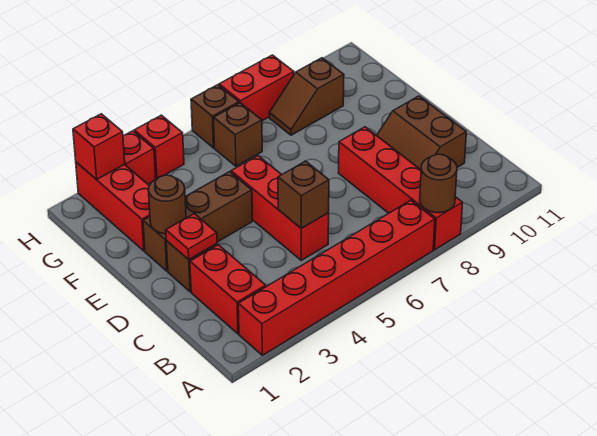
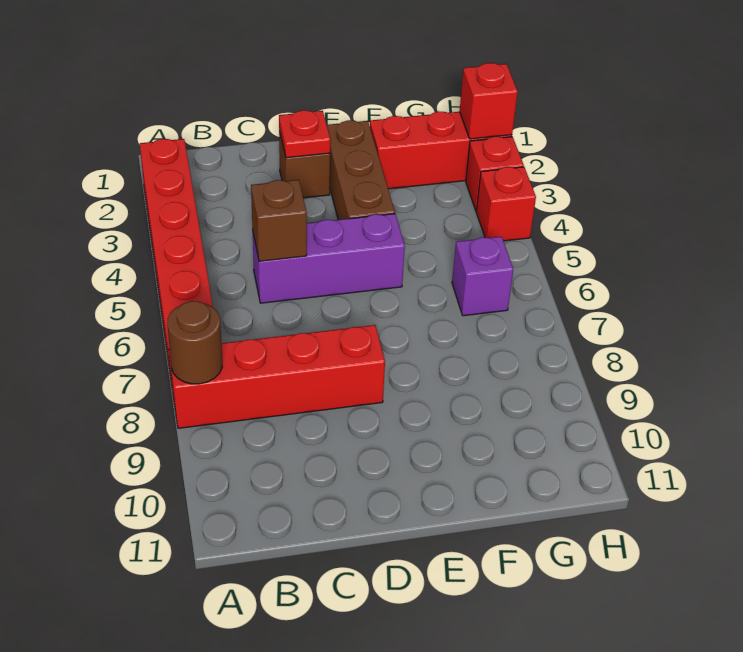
red 1x2 brick [190,245,266,334] -> none
red 1x3 brick [231,156,329,260] -> purple 1x3 brick [253,214,405,303]
brown 2x2 slope [377,96,466,170] -> none
brown 1x1 round brick [148,175,186,234] -> none
brown 1x1 brick [214,103,262,166] -> purple 1x1 brick [452,237,513,316]
brown 1x2 slope [269,58,344,135] -> none
brown 1x1 brick [191,85,239,148] -> none
red 1x2 brick [219,55,294,121] -> none

